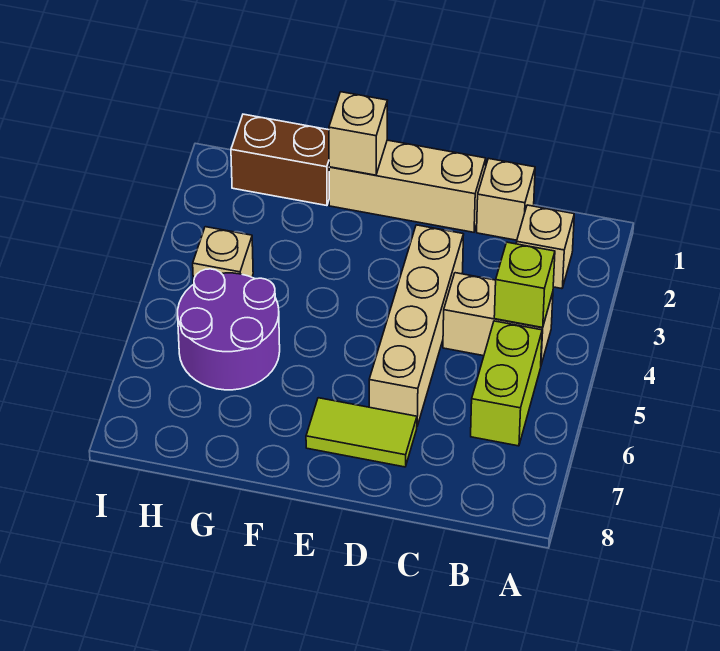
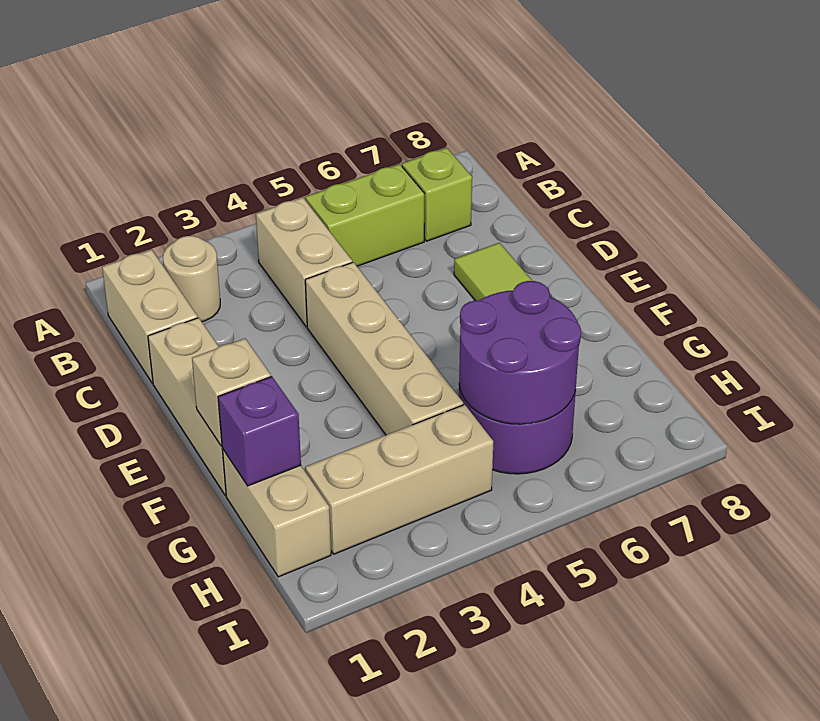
tan 1x1 brick [516,205,574,289] -> tan 1x1 round brick [163,236,220,322]
lime 1x1 brick [494,242,555,328] -> lime 1x1 brick moved to [402,148,472,241]
tan 1x1 brick [477,158,535,240] -> tan 1x2 brick [102,250,198,383]
tan 1x4 brick [369,225,464,426] -> tan 1x4 brick turned to [305,262,463,435]
brown 1x2 brick [231,114,329,206] -> tan 1x2 brick [222,449,331,577]
none -> purple 1x1 brick [218,377,301,486]
none -> purple 2x2 round brick [459,281,581,424]
tan 1x1 brick [193,227,253,284] -> tan 1x3 brick [305,405,493,554]

